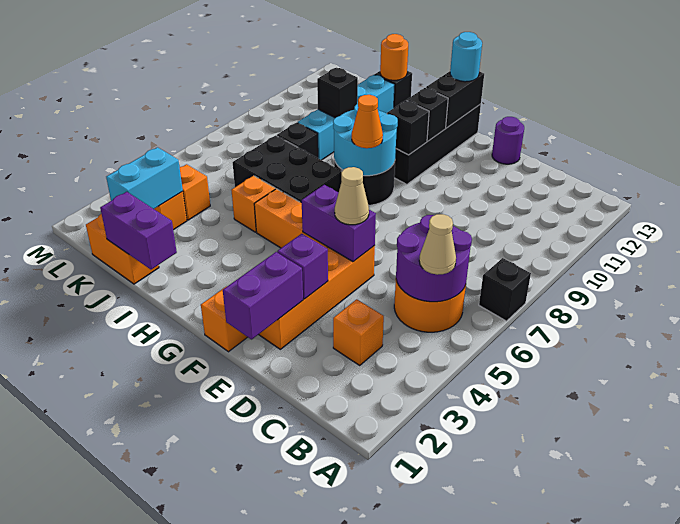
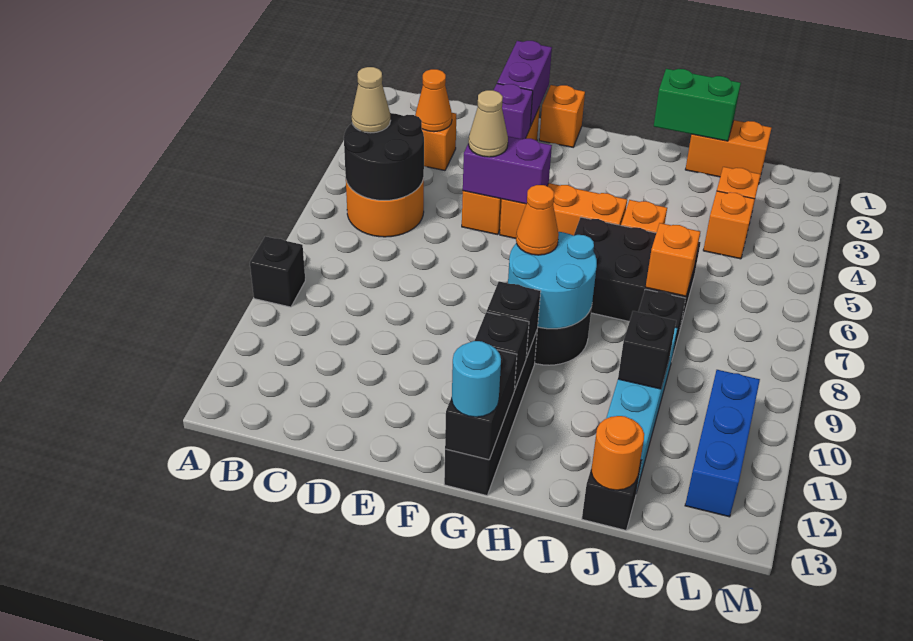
black 1x1 brick [479,258,531,321] -> black 1x1 brick moved to [250,236,305,307]
purple 2x2 round brick [396,215,472,302] -> black 2x2 round brick [344,113,424,200]
none -> orange 1x1 cone [415,69,452,132]
purple 1x1 round brick [492,117,524,164] -> none
purple 1x2 brick [100,192,177,269] -> green 1x2 brick [654,69,741,141]
none -> orange 1x1 brick [645,223,700,296]
cyan 1x2 brick [106,147,183,209] -> none
none -> blue 1x3 brick [685,370,760,517]

